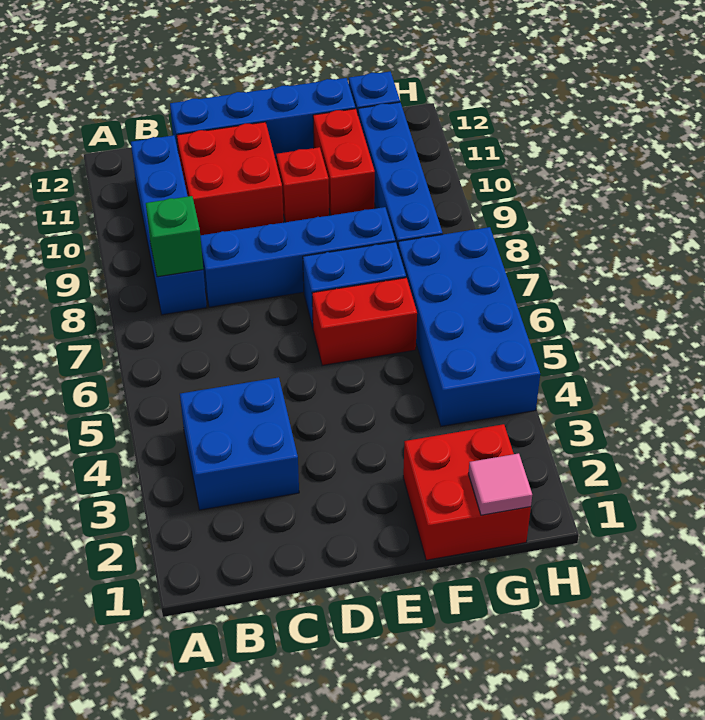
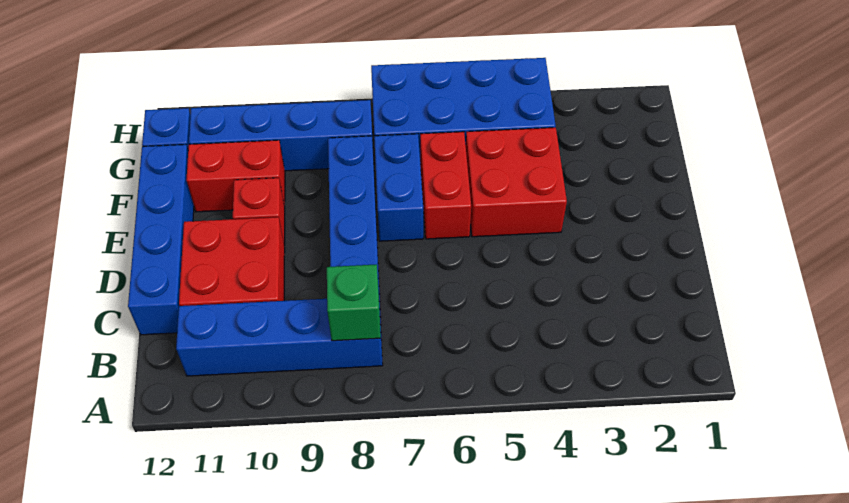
blue 2x2 brick [180,377,299,510] -> none
red 2x2 brick [403,424,531,560] -> red 2x2 brick moved to [466,128,567,237]
pink 1x1 tile [468,453,532,515] -> none

